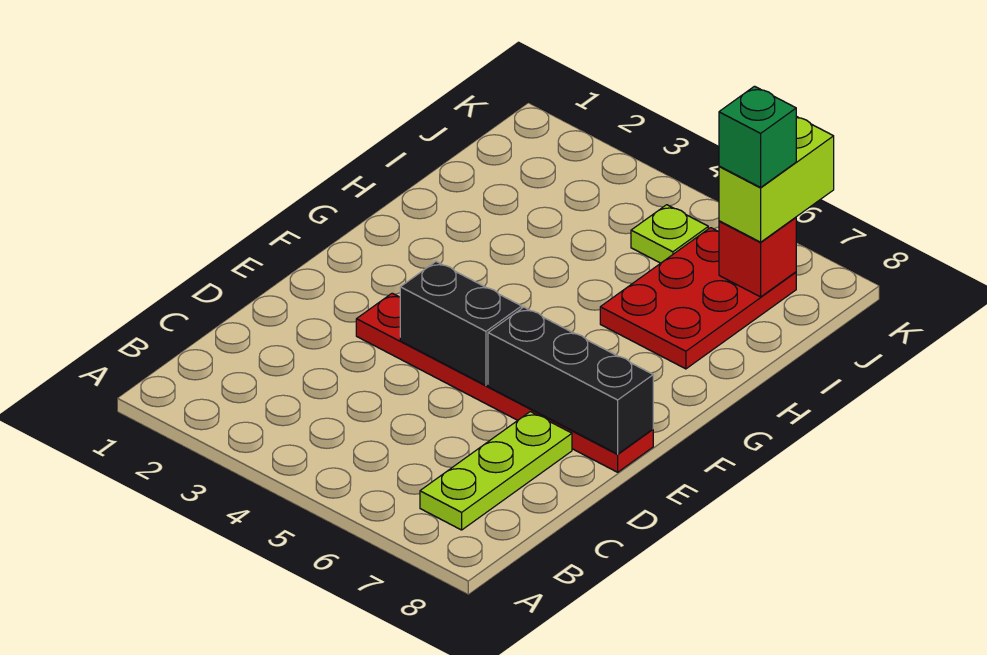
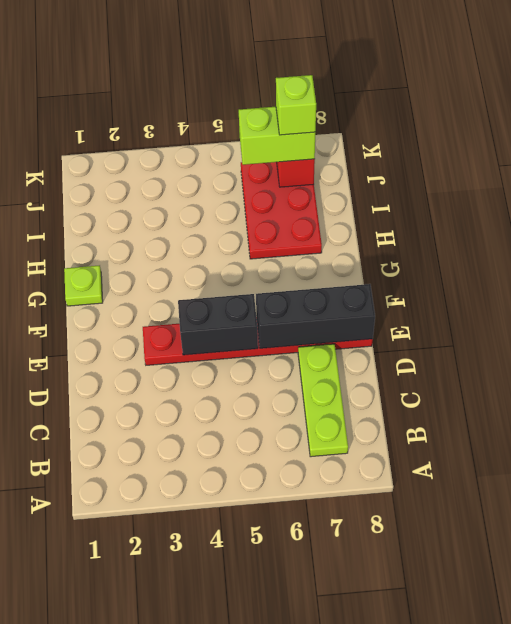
lime 1x1 plate [631,205,708,263] -> lime 1x1 plate moved to [64,265,103,306]
lime 1x2 brick [719,116,834,242] -> lime 1x2 brick turned to [239,107,315,165]
green 1x1 brick [719,86,796,187] -> lime 1x1 brick [276,75,316,135]

